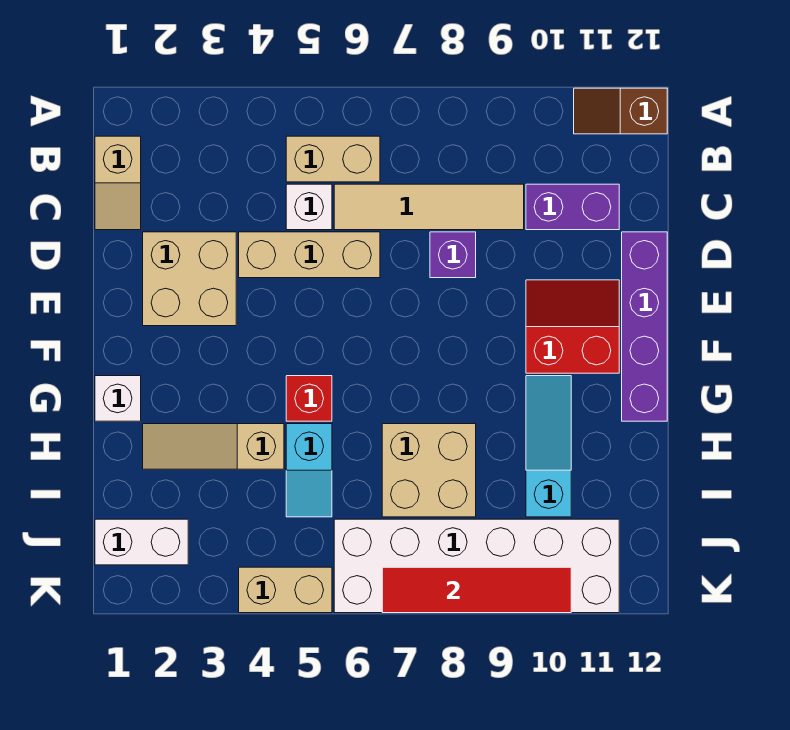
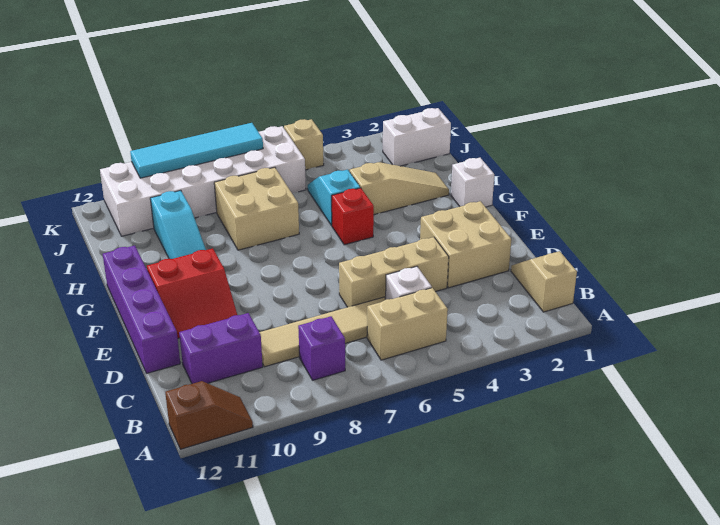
purple 1x1 brick [430,232,476,278] -> purple 1x1 brick moved to [298,316,345,380]
tan 1x2 brick [239,567,332,613] -> tan 1x1 brick [284,119,324,170]
red 1x4 tile [382,567,571,613] -> cyan 1x4 tile [130,123,263,178]

